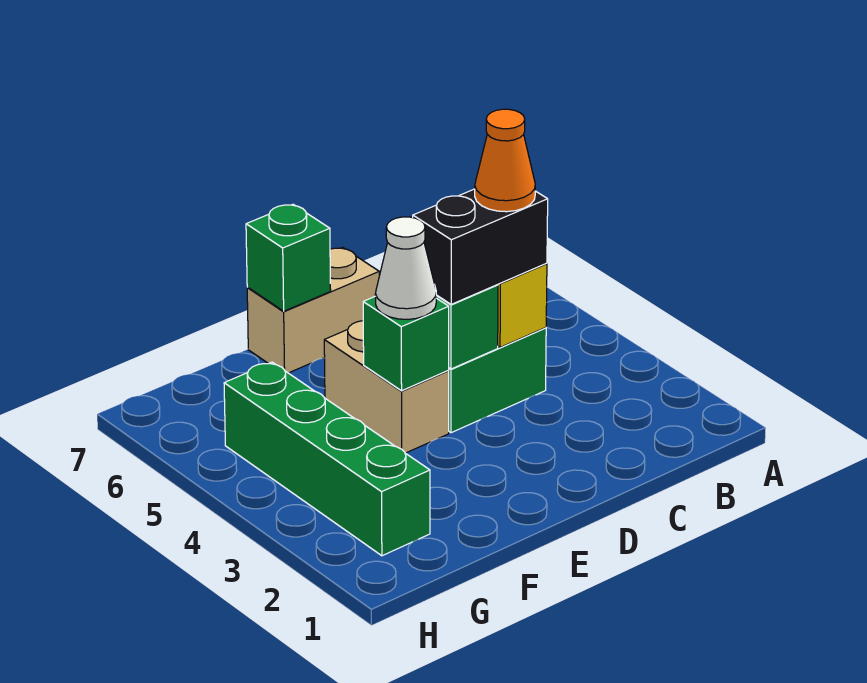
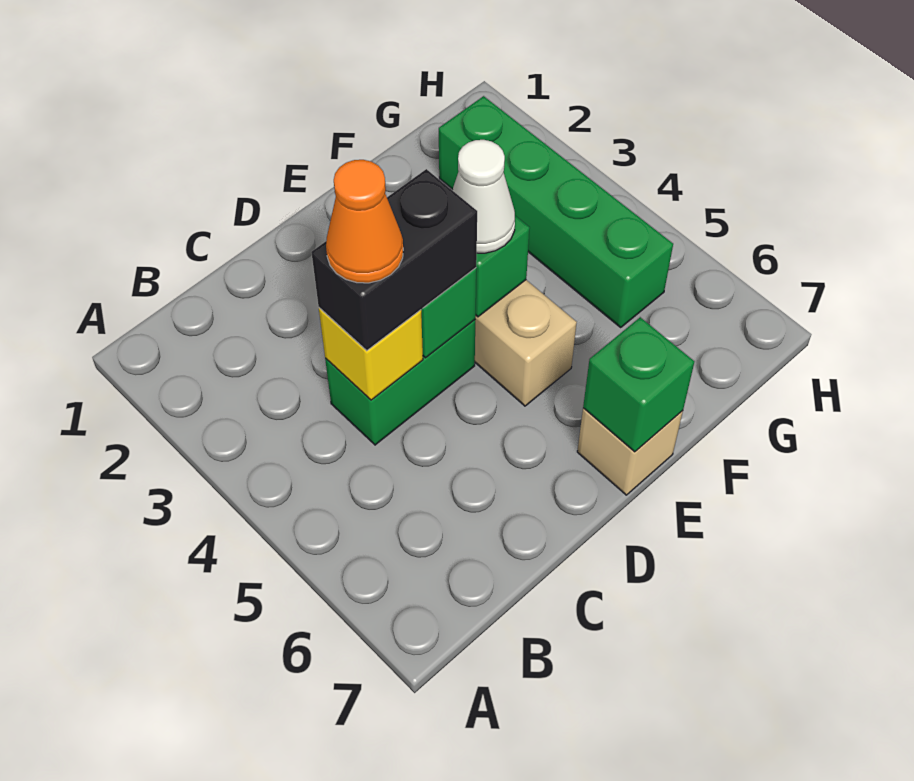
tan 1x2 brick [247,247,379,373] -> tan 1x1 brick [577,408,683,495]

